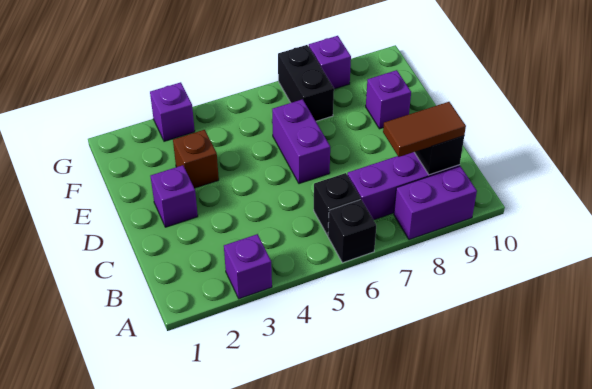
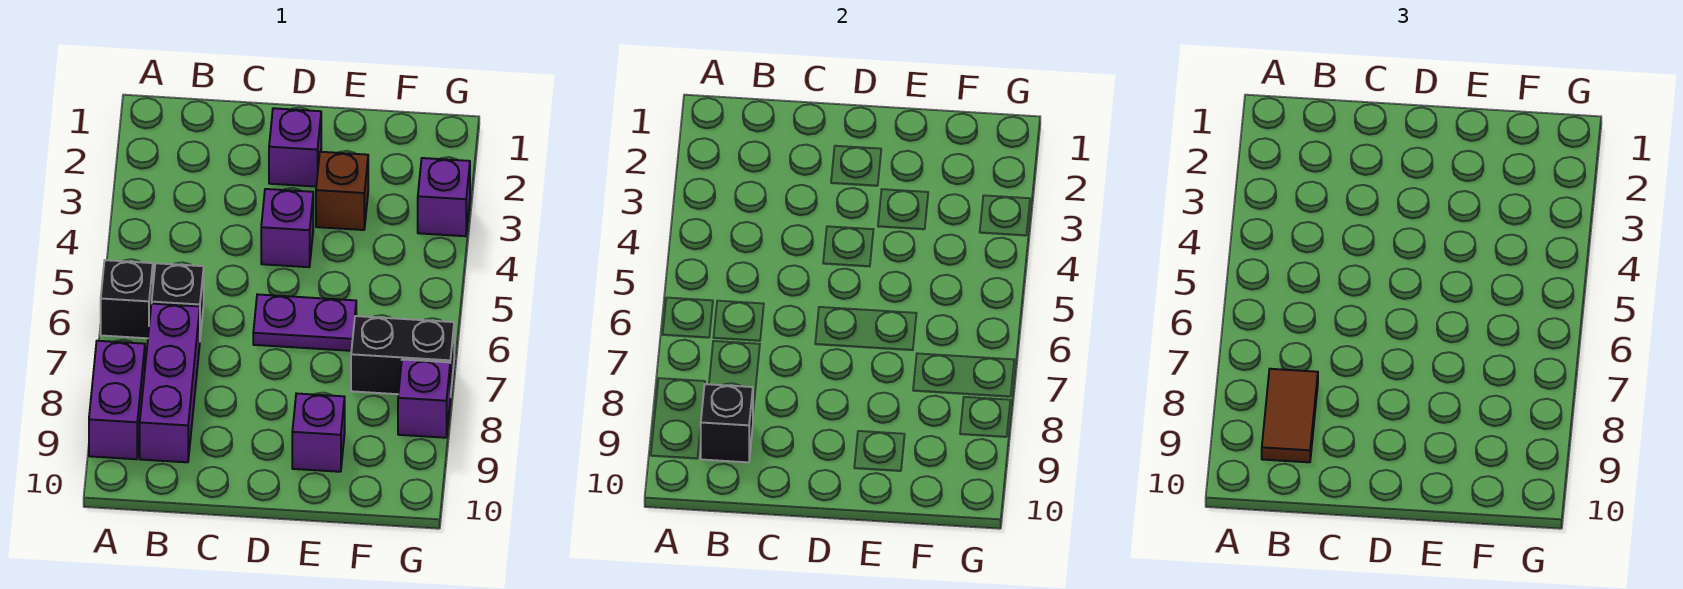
purple 1x1 brick [224,234,272,299] -> purple 1x1 brick moved to [261,189,313,267]
purple 1x2 brick [272,99,330,184] -> purple 1x2 plate [253,294,356,351]

